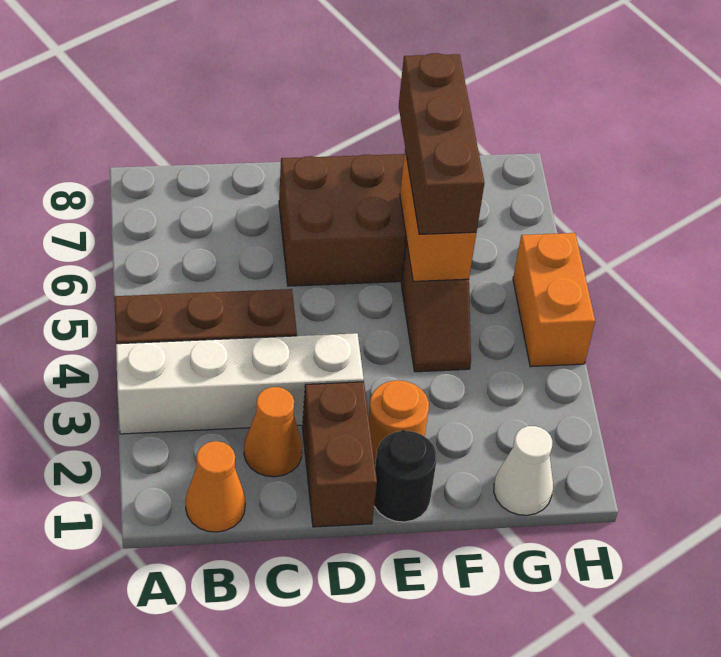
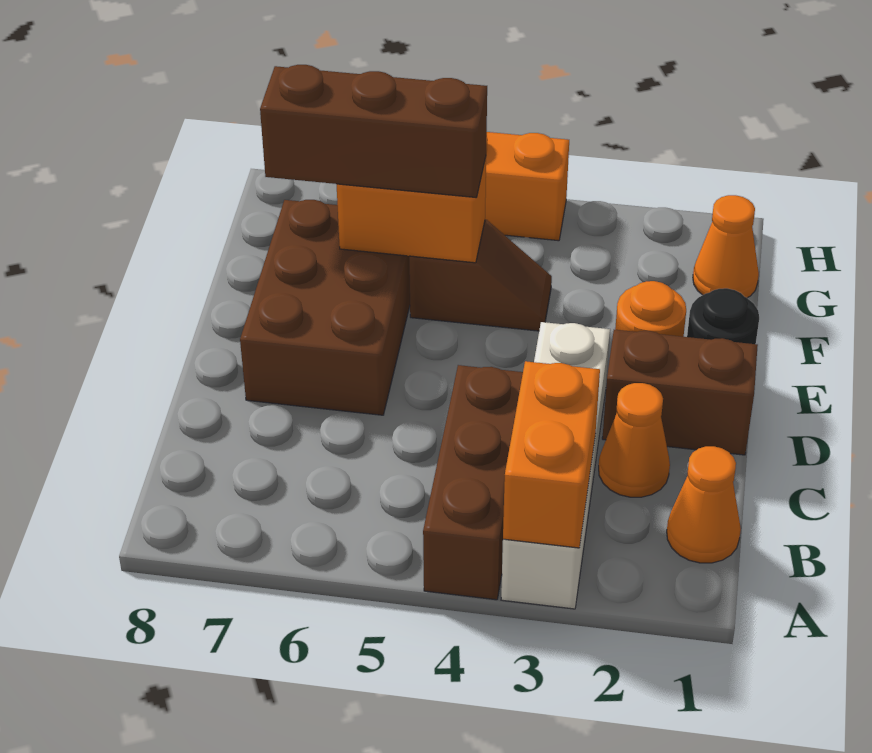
none -> orange 1x2 brick [503,361,600,548]
white 1x1 cone [494,426,553,515] -> orange 1x1 cone [693,195,759,298]

